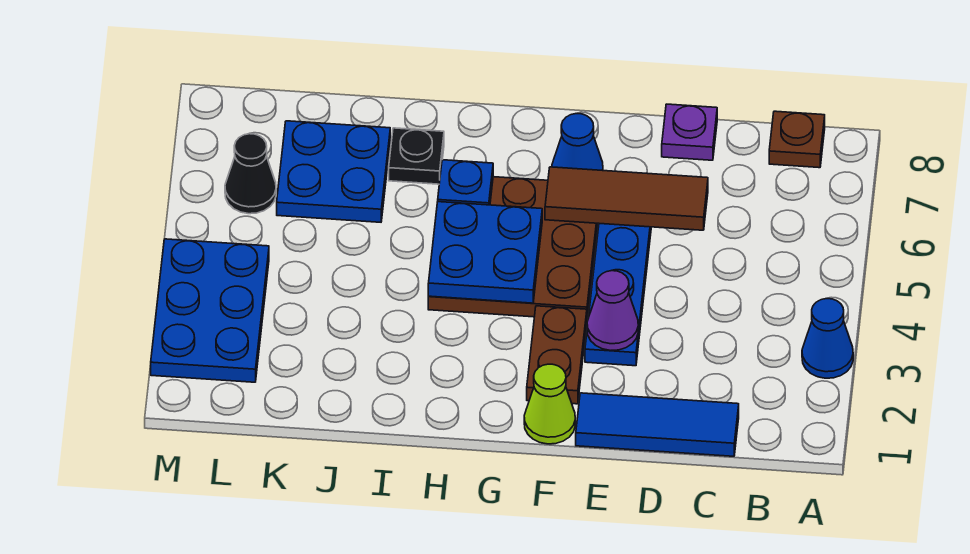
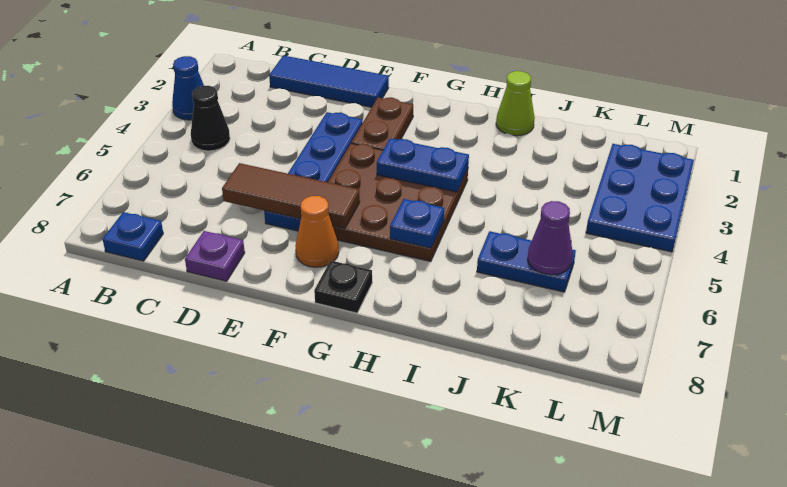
brown 1x1 plate [769,111,825,168] -> blue 1x1 plate [102,212,163,261]
purple 1x1 cone [587,271,638,350] -> purple 1x1 cone moved to [528,201,573,275]
lime 1x1 cone [524,364,575,444] -> lime 1x1 cone moved to [496,71,535,136]
blue 1x1 cone [552,114,603,170] -> orange 1x1 cone [295,196,339,267]
blue 2x2 plate [428,202,542,303] -> blue 1x2 plate [377,138,469,192]
black 1x1 plate [389,128,444,184] -> black 1x1 plate moved to [314,261,372,313]
blue 2x2 plate [277,121,390,222] -> blue 1x2 plate [477,231,576,292]
black 1x1 cone [225,134,276,214] -> black 1x1 cone moved to [191,86,230,151]

